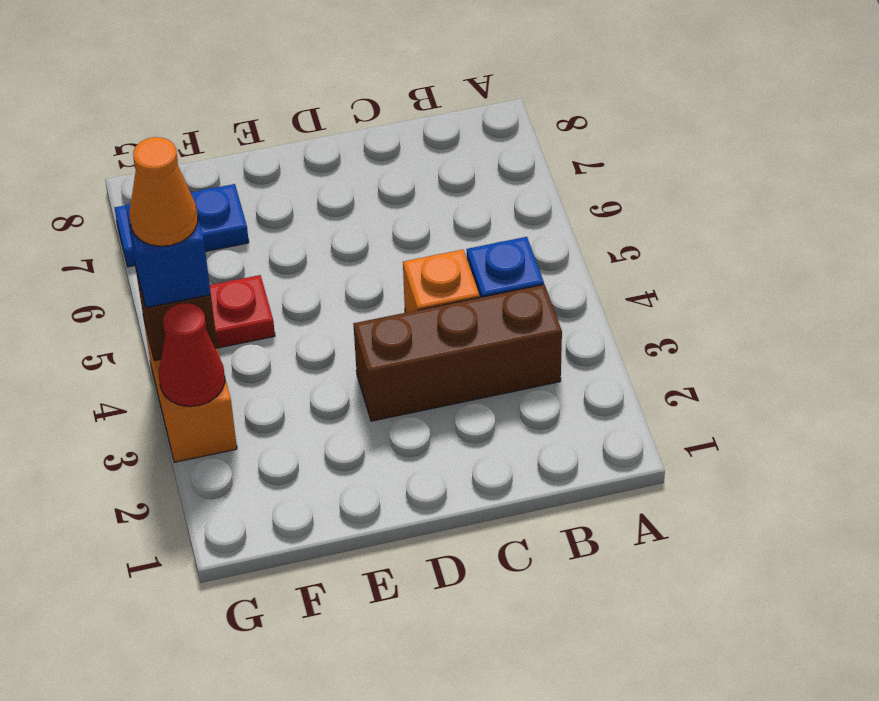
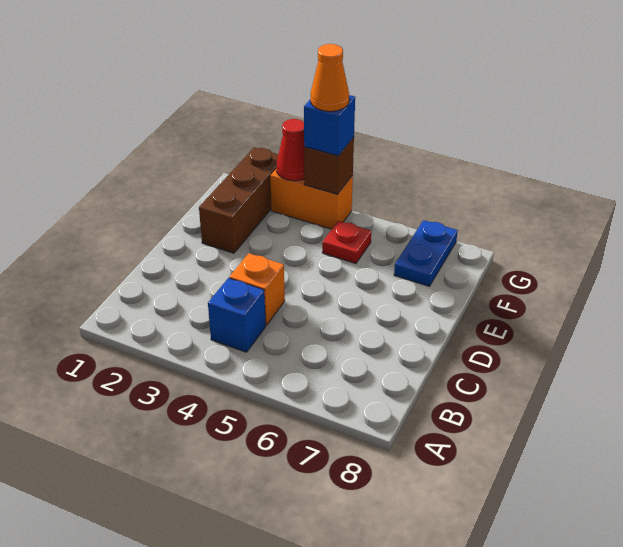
brown 1x3 brick [353,285,562,421] -> brown 1x3 brick moved to [199,148,278,253]

